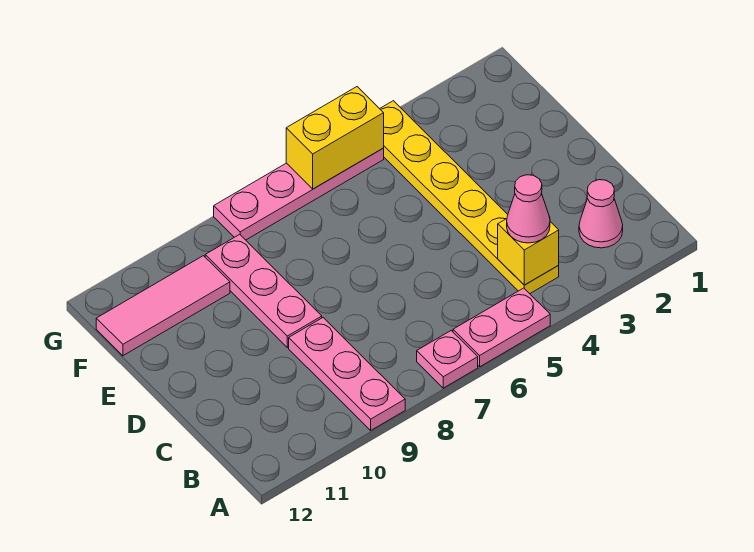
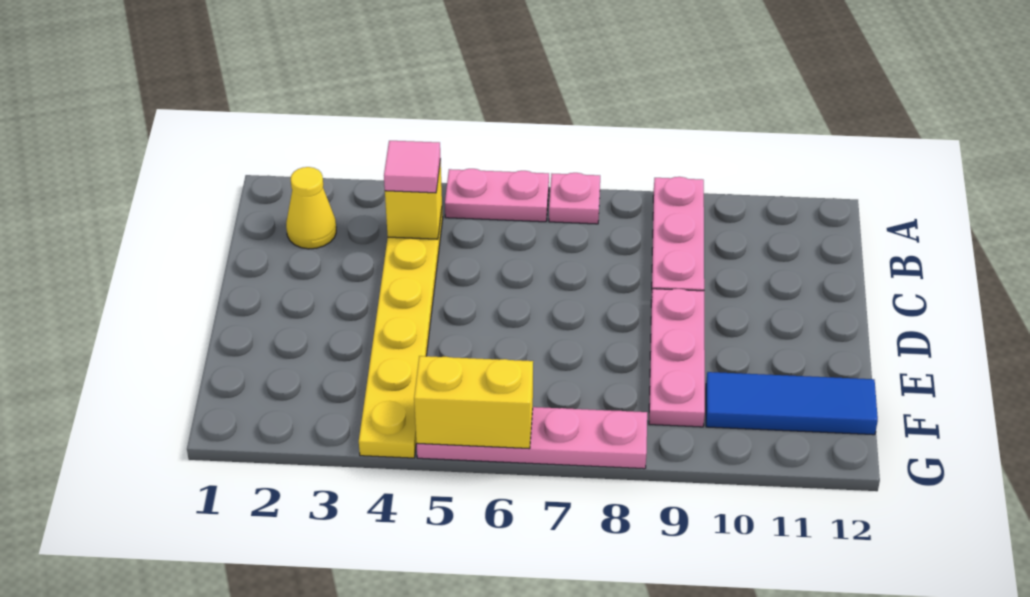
pink 1x1 cone [579,180,623,248] -> yellow 1x1 cone [286,167,336,249]
pink 1x1 cone [507,175,550,243] -> pink 1x1 tile [384,141,440,193]
pink 1x3 tile [96,256,230,356] -> blue 1x3 tile [706,372,878,435]

